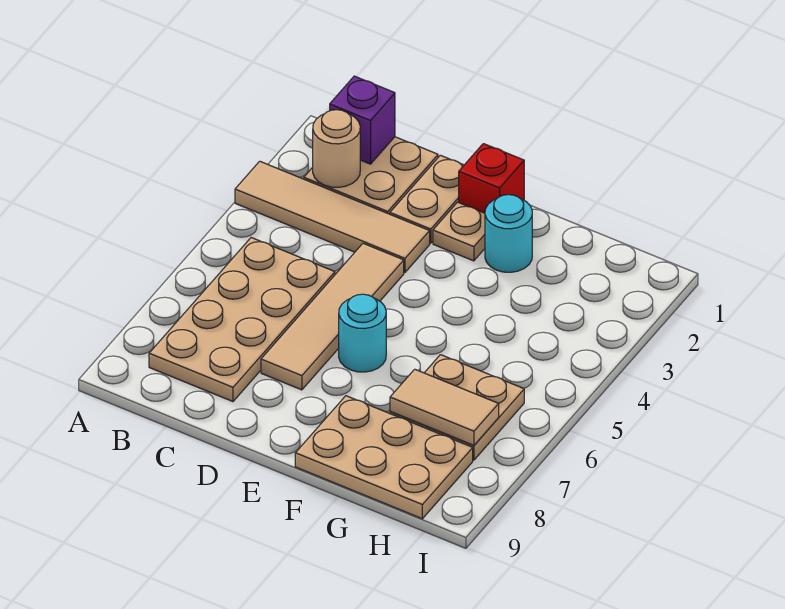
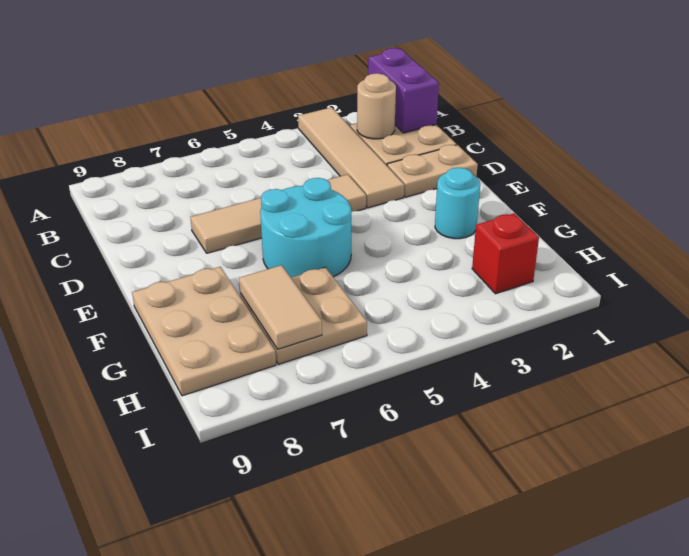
purple 1x1 brick [330,76,395,164] -> purple 1x2 brick [368,48,439,133]
tan 2x4 plate [149,238,335,402] -> none
red 1x1 brick [459,144,524,213] -> red 1x1 brick moved to [472,213,539,294]
tan 1x1 plate [433,202,485,261] -> none
cyan 1x1 round brick [339,294,386,372] -> cyan 2x2 round brick [260,178,351,277]

